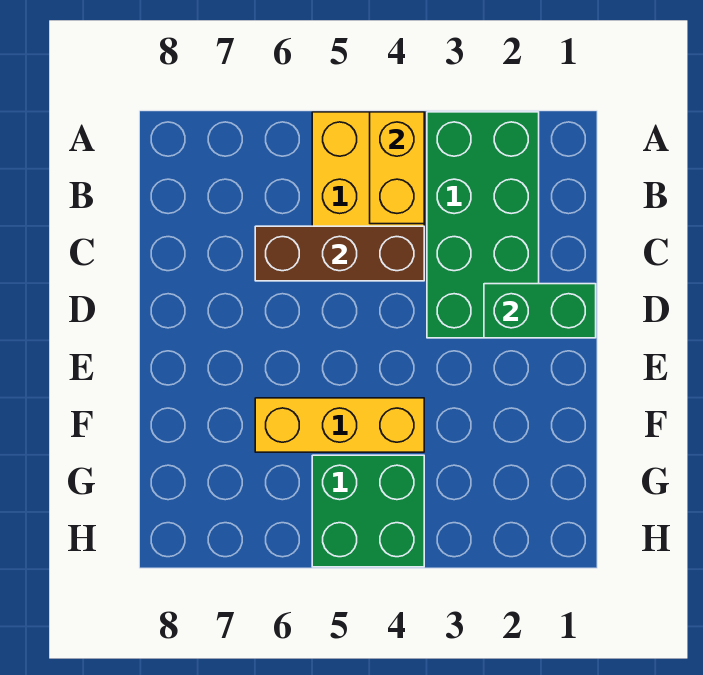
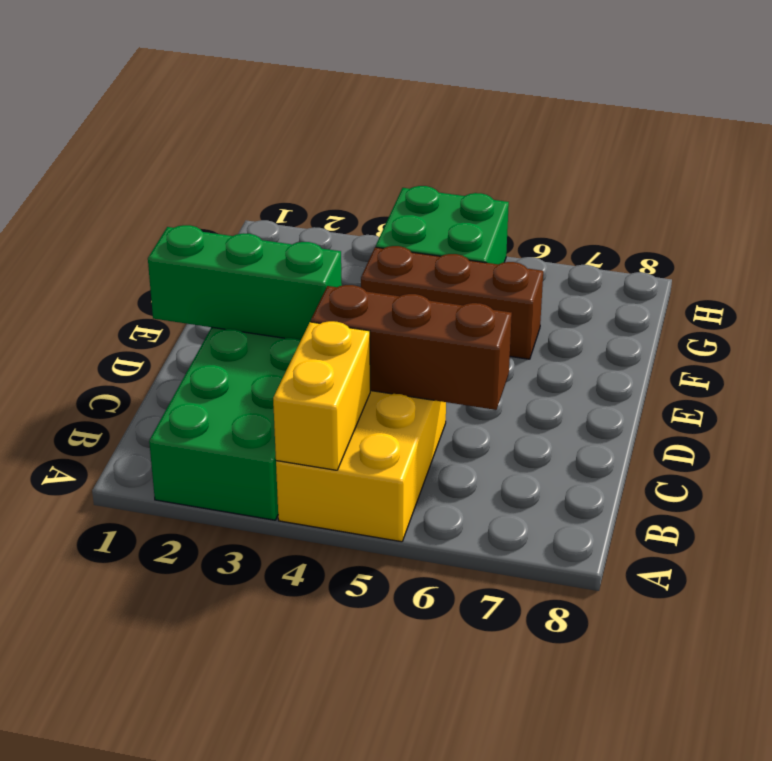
green 1x2 brick [484,284,596,338] -> green 1x3 brick [148,225,342,340]
yellow 1x3 brick [255,398,424,452] -> brown 1x3 brick [361,246,543,359]

